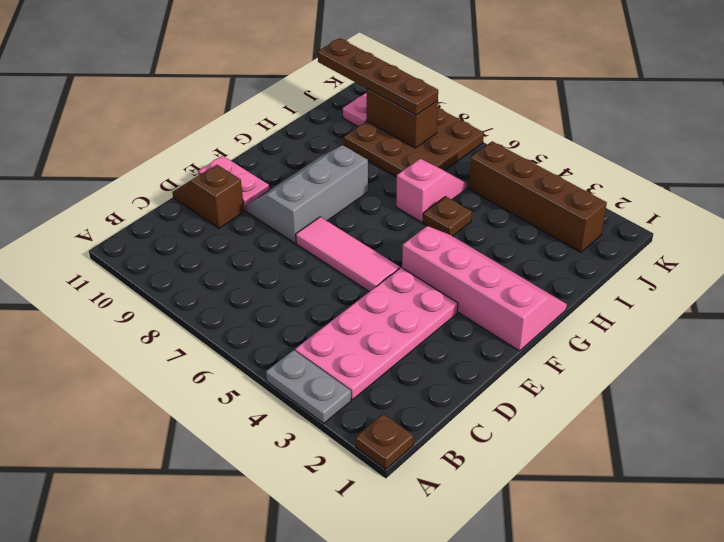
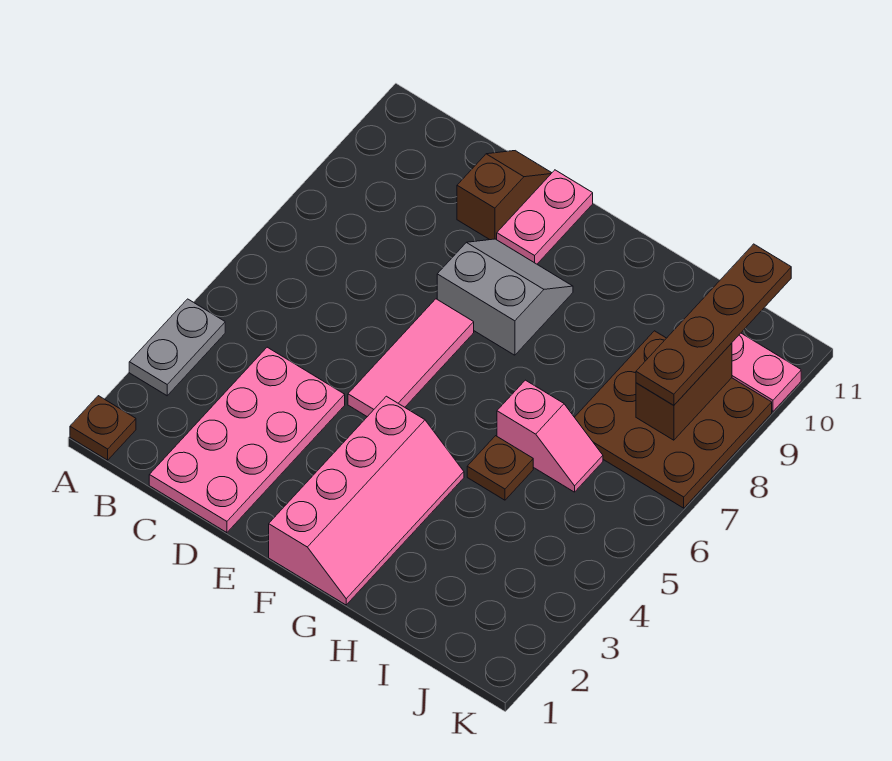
pink 2x4 plate [295,268,458,400] -> pink 2x4 plate turned to [149,347,345,533]
grey 2x3 slope [246,145,368,243] -> grey 2x2 slope [437,239,573,355]
brown 1x4 brick [469,141,607,252] -> none

